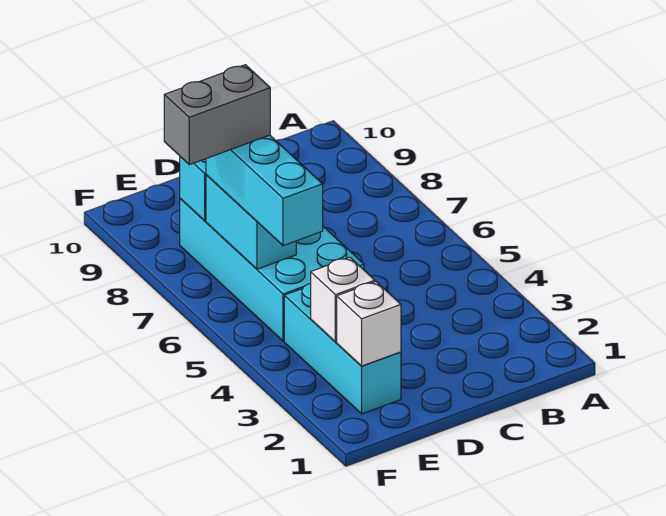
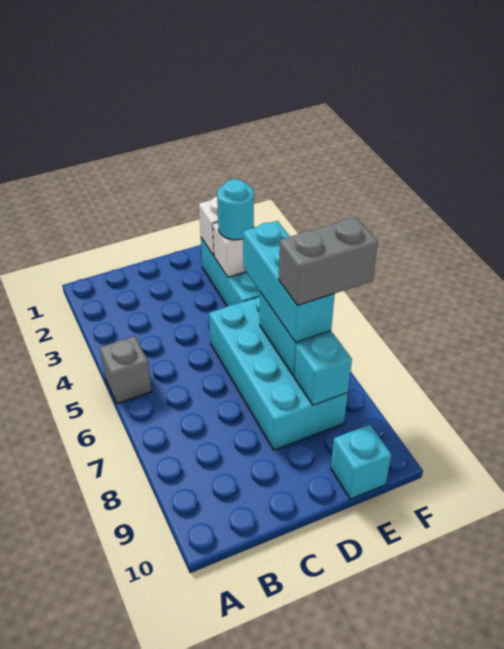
none -> grey 1x1 brick [100,336,152,404]
none -> cyan 1x1 round brick [217,179,254,240]
none -> cyan 1x1 brick [331,424,391,499]

